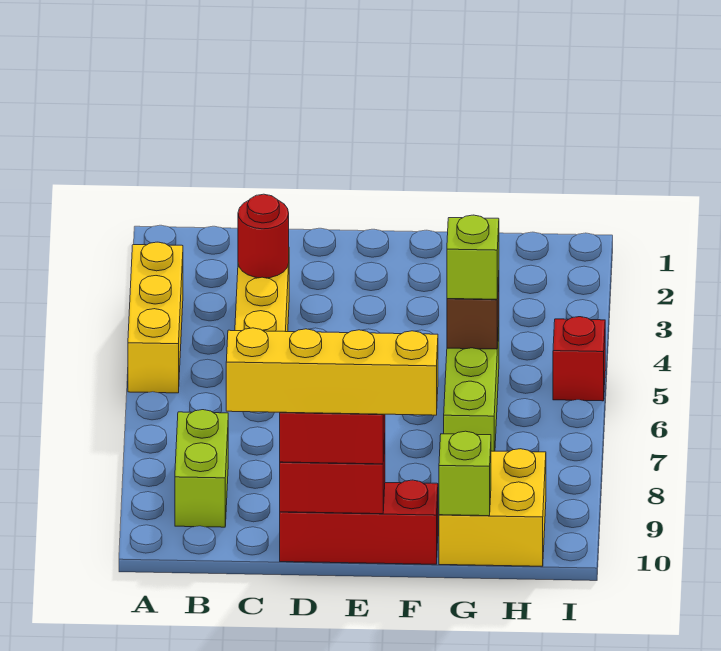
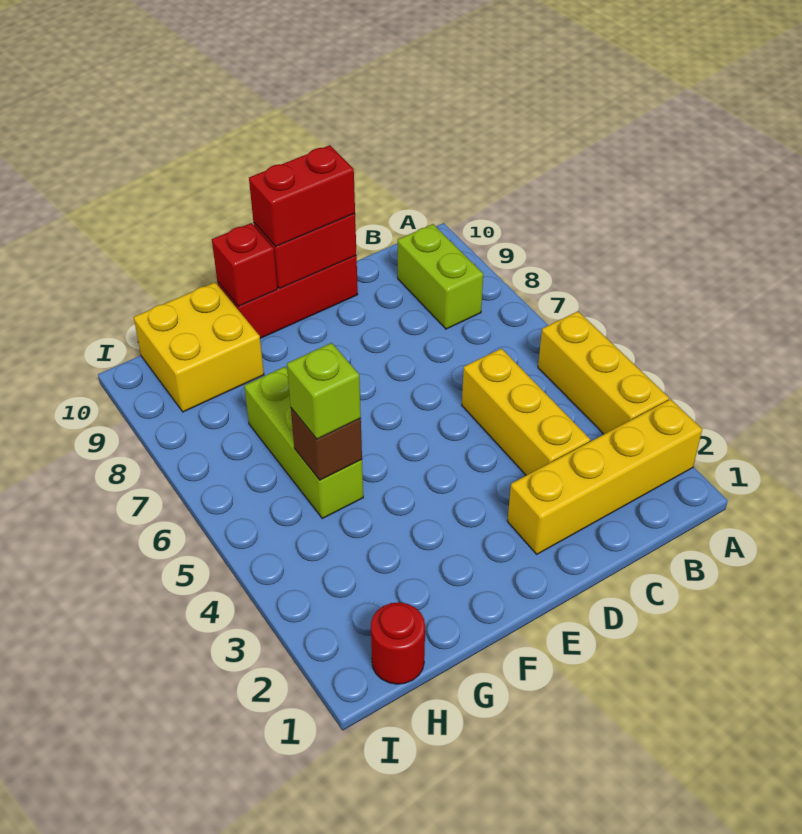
red 1x1 round brick [238,194,289,278] -> red 1x1 round brick moved to [371,602,425,684]
yellow 1x4 brick [226,328,438,415] -> yellow 1x4 brick moved to [507,399,702,554]
lime 1x1 brick [439,431,491,516] -> none
red 1x1 brick [553,317,605,401] -> red 1x1 brick moved to [212,223,277,306]

